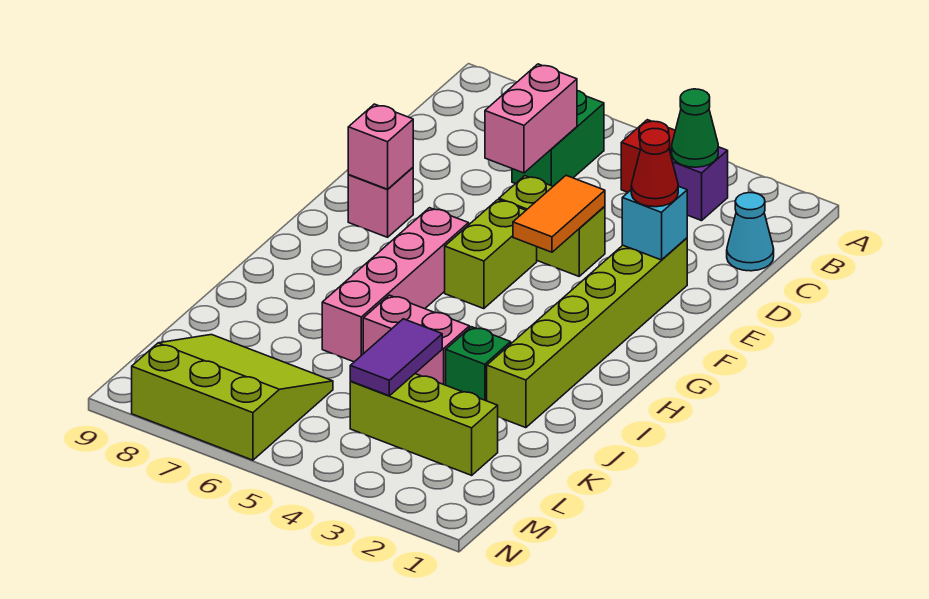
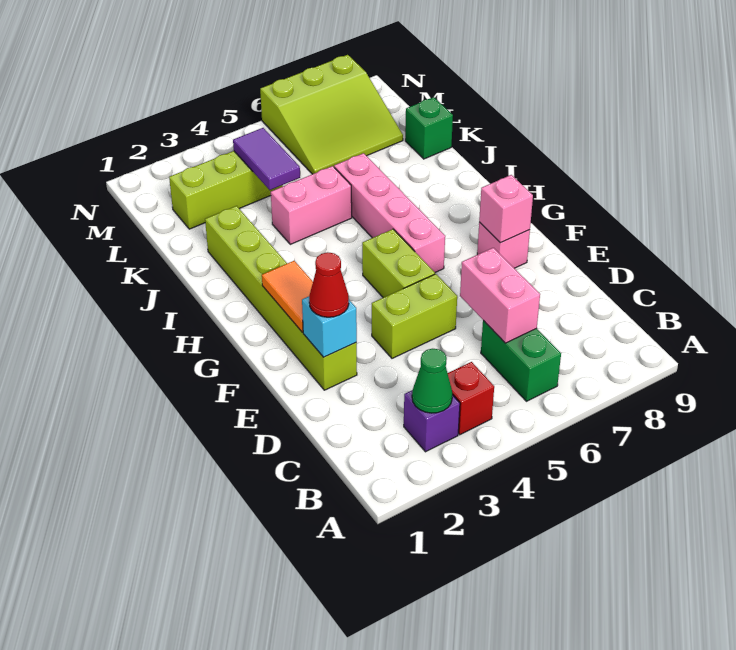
cyan 1x1 cone [727,193,774,271] -> none
orange 1x2 tile [513,176,605,252] -> orange 1x2 tile moved to [262,261,313,332]
green 1x1 brick [446,327,511,401] -> green 1x1 brick moved to [405,97,453,159]

